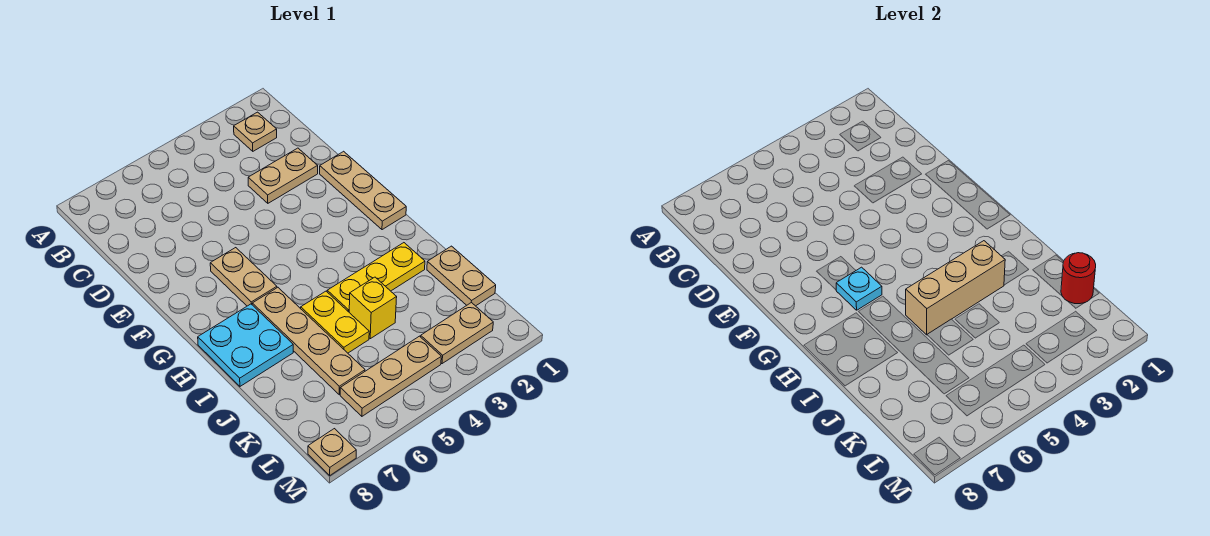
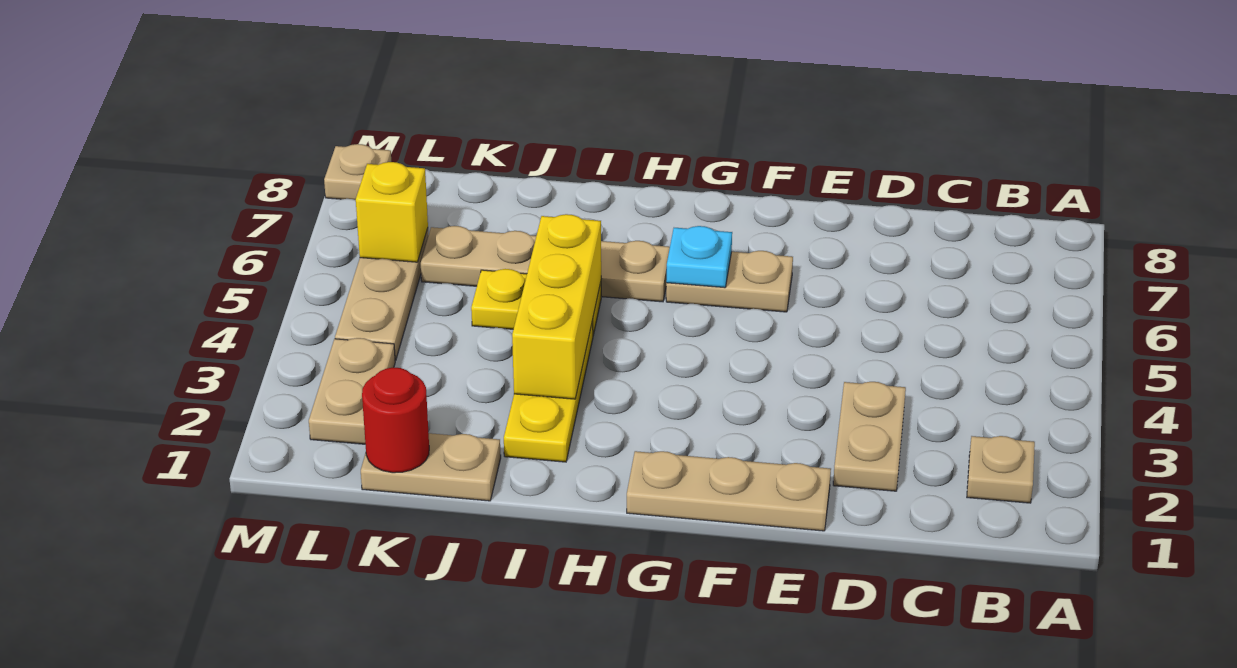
cyan 2x2 plate [198,304,293,386] -> none
tan 1x3 brick [906,241,1005,335] -> yellow 1x3 brick [512,214,601,399]
yellow 1x1 brick [349,277,397,339] -> yellow 1x1 brick moved to [356,162,428,262]

